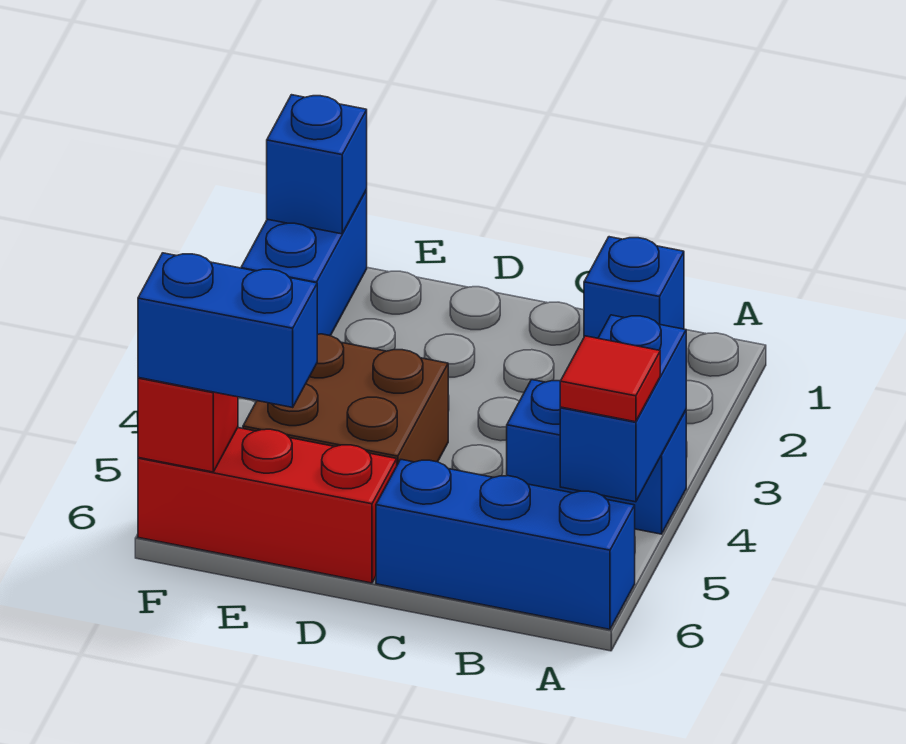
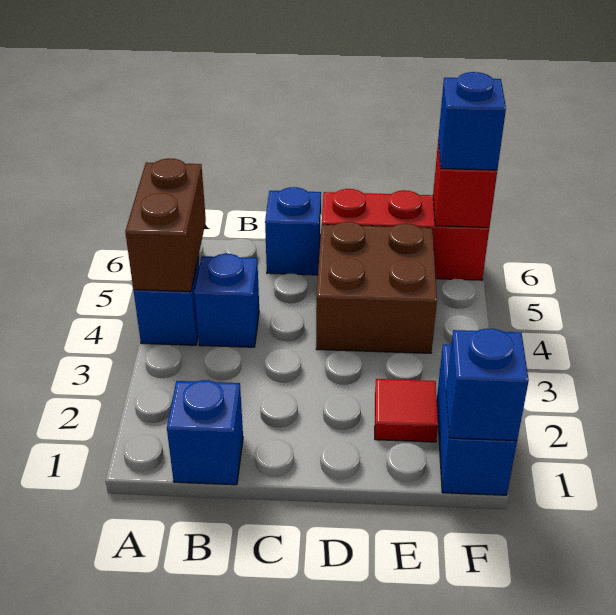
blue 1x2 brick [560,315,686,502] -> brown 1x2 brick [125,158,206,292]
red 1x1 tile [560,336,660,422] -> red 1x1 tile moved to [375,379,438,442]
blue 1x3 brick [376,460,635,629] -> blue 1x1 brick [265,187,321,275]
blue 1x2 brick [138,253,317,407] -> blue 1x1 brick [438,72,506,170]

